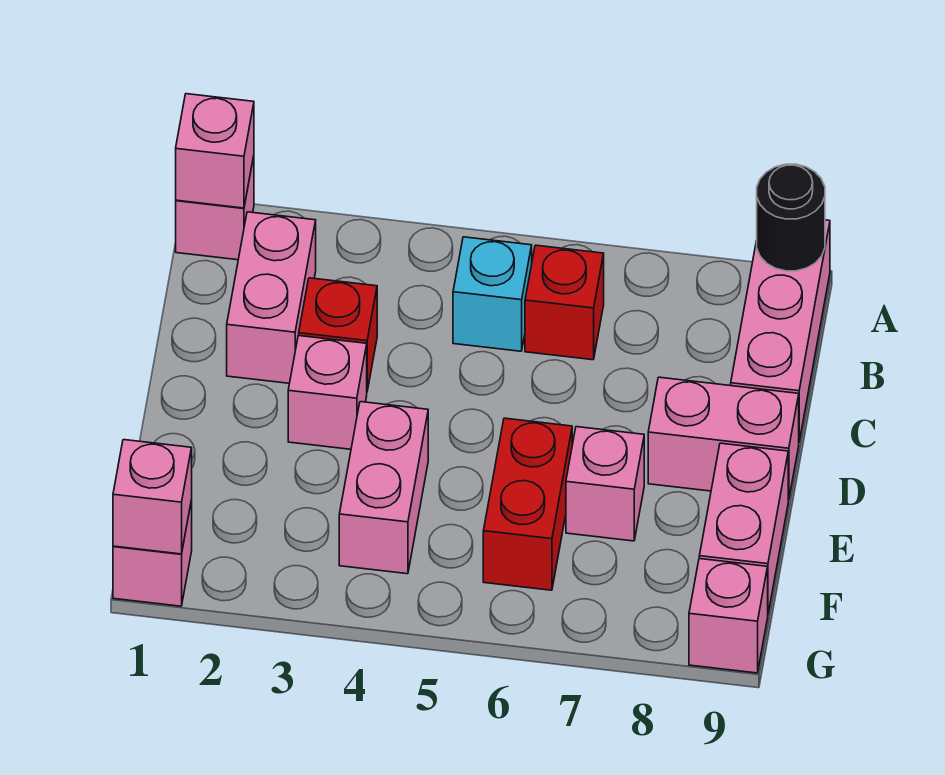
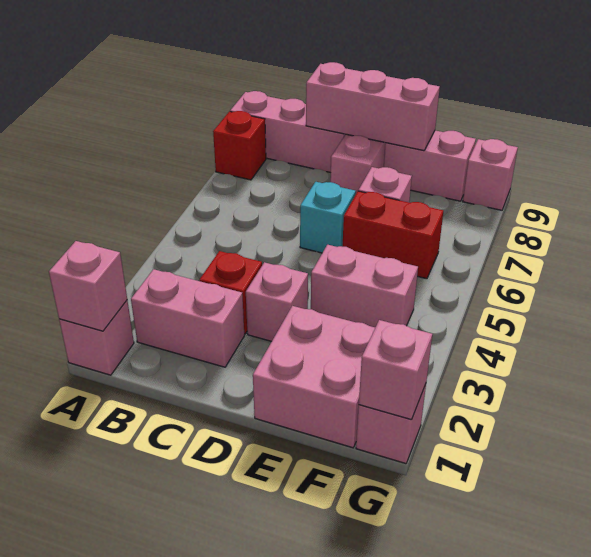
black 1x1 round brick [757,164,825,271] -> none
cyan 1x1 brick [453,237,532,351] -> cyan 1x1 brick moved to [300,182,356,253]
red 1x1 brick [525,245,604,360] -> red 1x1 brick moved to [213,111,266,180]
none -> pink 1x3 brick [306,62,440,151]
none -> pink 2x2 brick [253,306,375,448]

